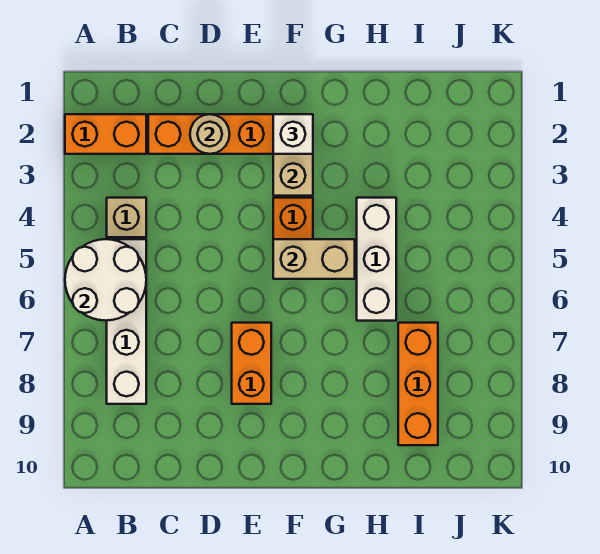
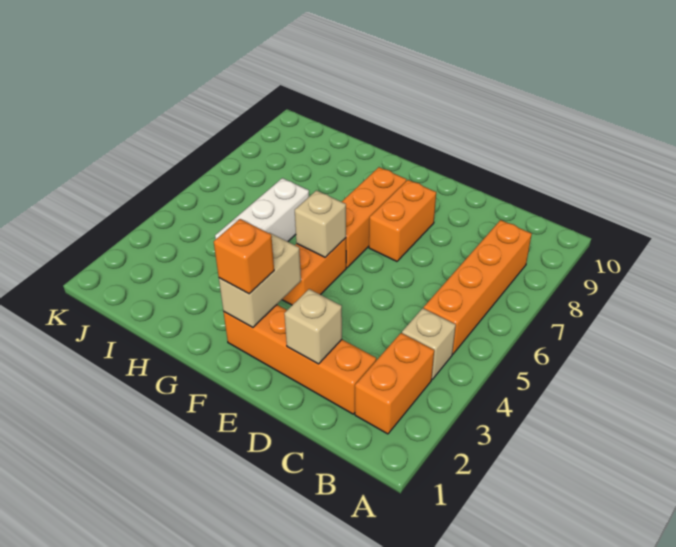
orange 1x2 brick [65,114,146,154] -> orange 1x2 brick turned to [355,333,434,434]
white 2x2 round brick [65,239,146,321] -> none
white 1x4 brick [107,239,146,404] -> orange 1x4 brick [424,220,532,354]
tan 1x1 round brick [190,114,230,154] -> tan 1x1 brick [284,289,342,364]
white 1x1 brick [273,114,313,154] -> orange 1x1 brick [214,219,274,294]
tan 1x2 brick [273,239,355,279] -> tan 1x1 brick [295,190,346,257]
orange 1x3 brick [398,323,438,445] -> orange 1x3 brick moved to [342,167,406,268]

